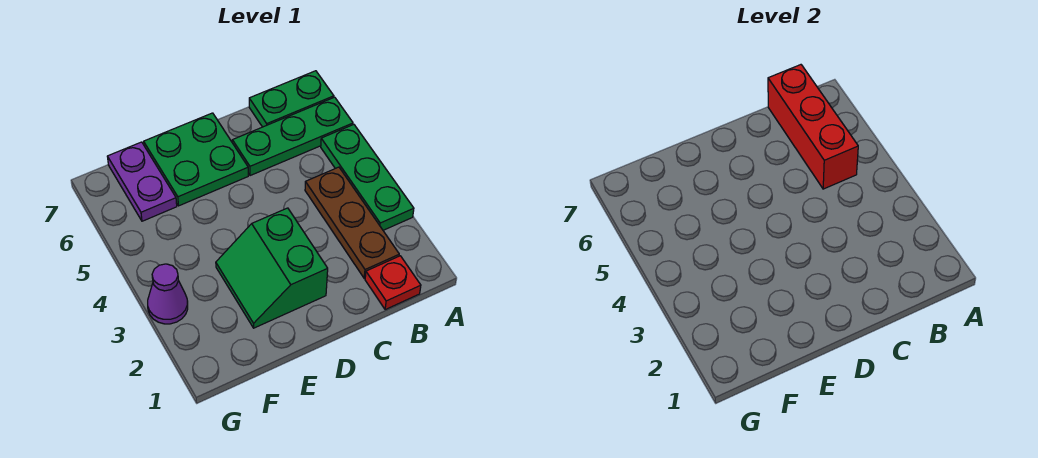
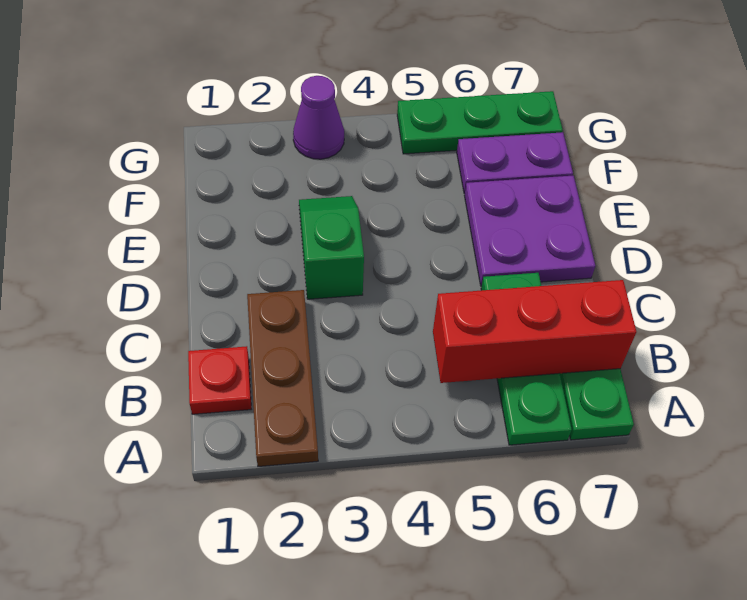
green 1x3 plate [321,125,414,230] -> green 1x3 plate moved to [397,91,563,154]
brown 1x3 plate [305,167,399,278] -> brown 1x3 plate turned to [247,290,318,466]
green 2x2 slope [216,208,328,328] -> green 1x2 slope [299,196,364,299]
green 2x2 plate [144,113,248,206] -> purple 2x2 plate [464,176,595,286]

